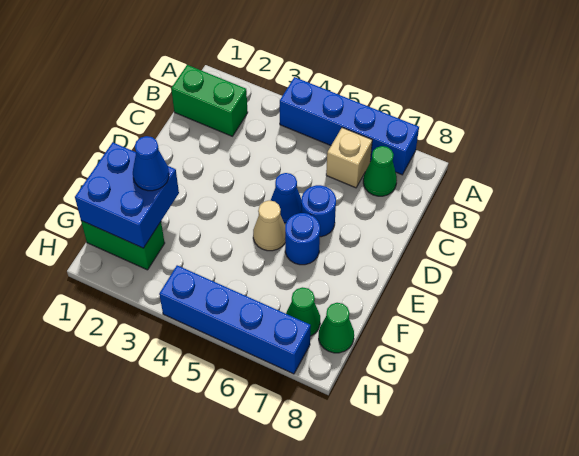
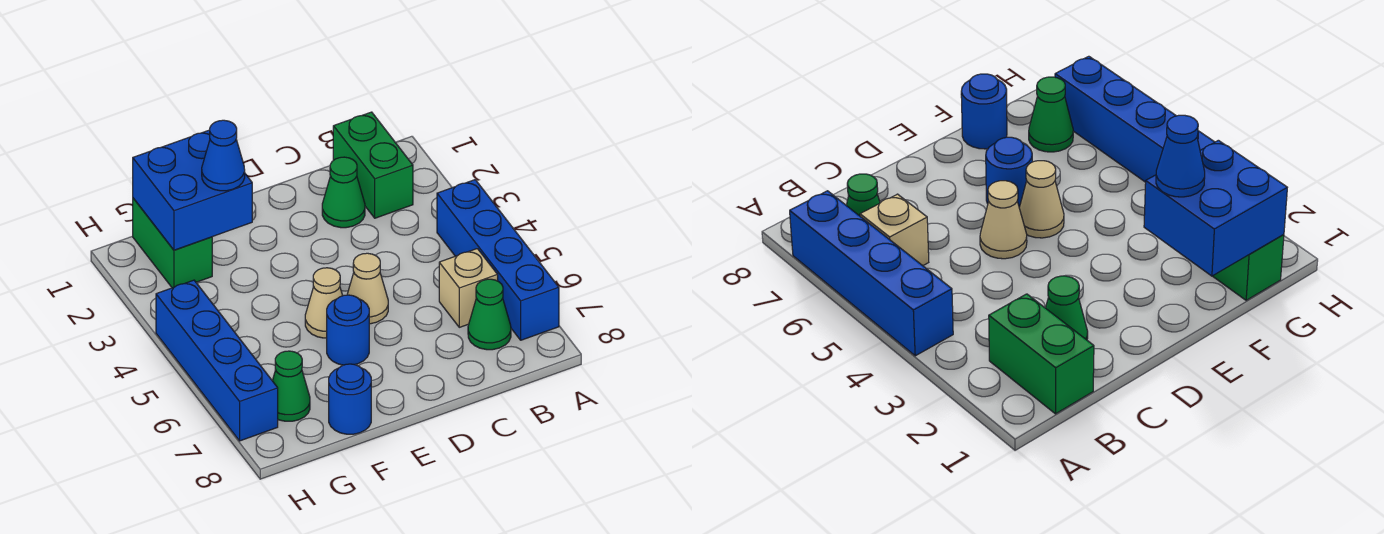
blue 1x1 cone [270,173,302,223] -> tan 1x1 cone [347,253,388,324]
blue 1x1 round brick [301,185,336,237] -> blue 1x1 round brick moved to [329,364,371,434]
green 1x1 cone [319,303,354,353] -> green 1x1 cone moved to [322,157,365,228]

